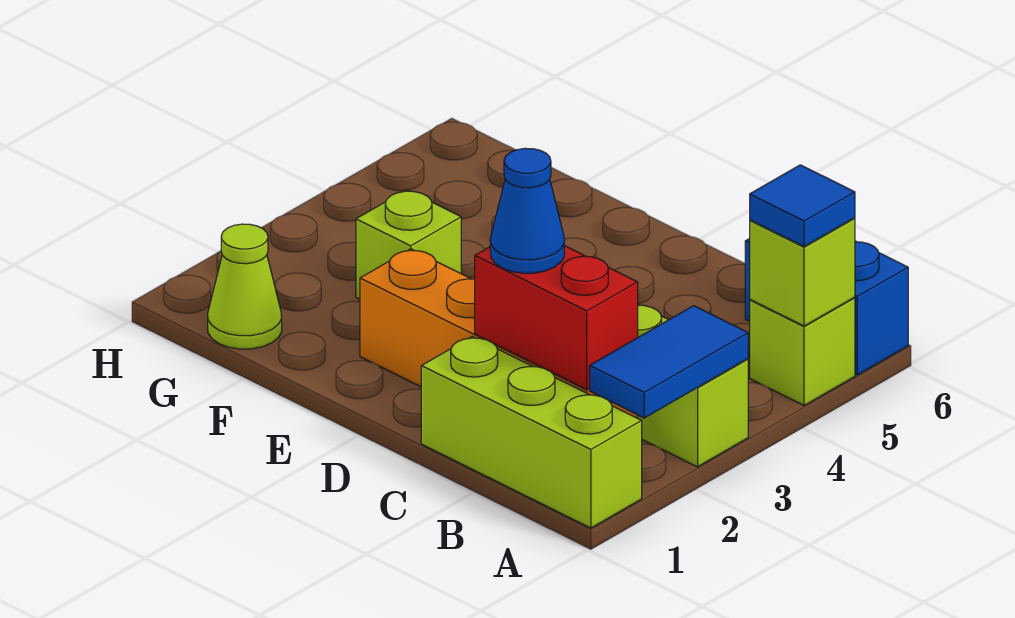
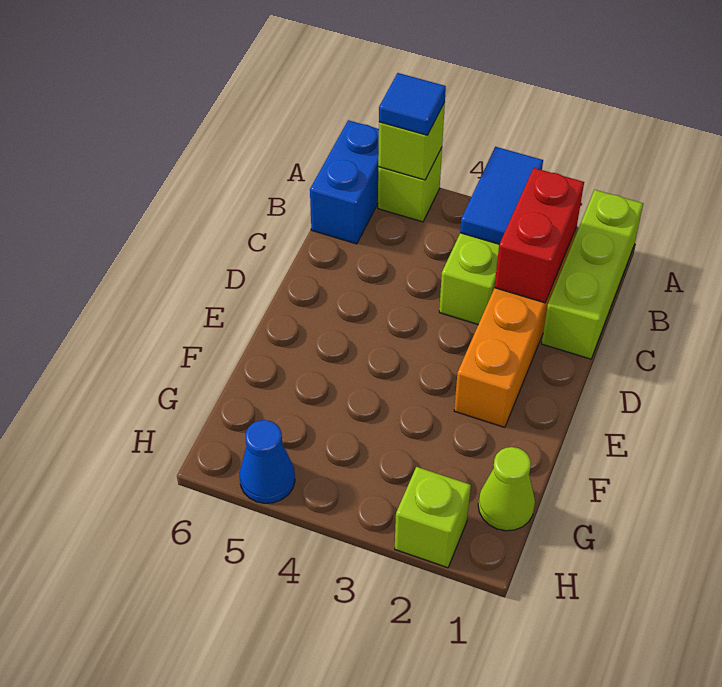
blue 1x2 tile [590,306,748,418] -> blue 1x2 tile turned to [460,147,543,244]
blue 1x1 cone [490,148,564,273] -> blue 1x1 cone moved to [239,420,295,503]
lime 1x1 brick [356,190,461,299] -> lime 1x1 brick moved to [395,467,471,568]

